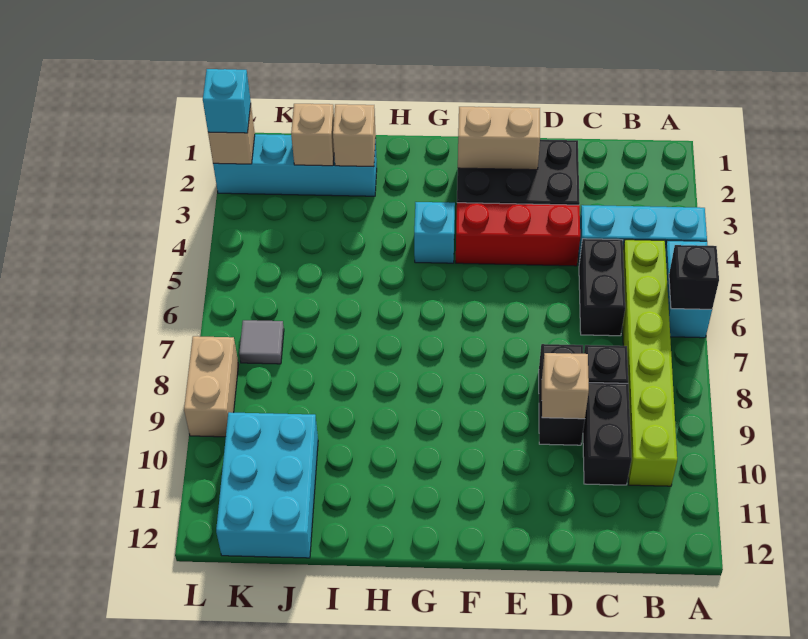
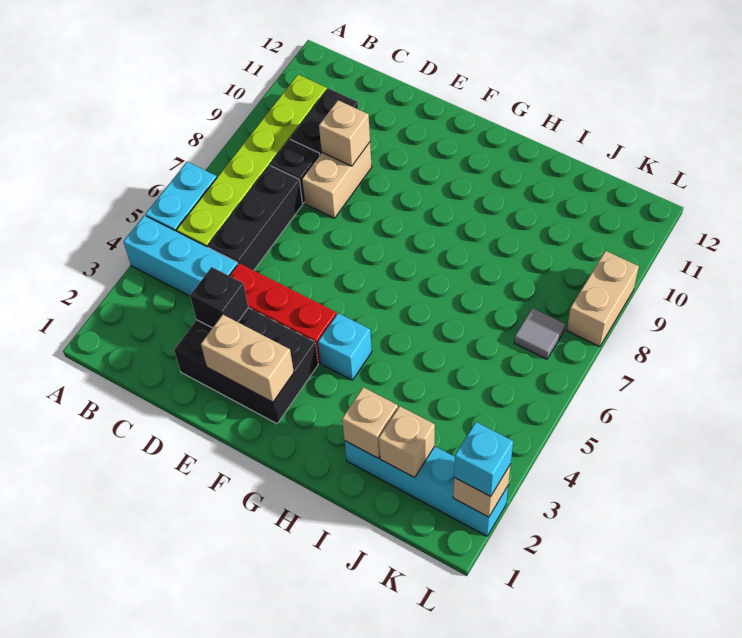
black 1x1 brick [669,245,719,309] -> black 1x1 brick moved to [190,267,248,328]
black 1x2 brick [579,239,625,336] -> black 1x3 brick [208,165,303,270]
black 1x2 brick [539,344,585,445] -> tan 1x2 brick [302,142,372,218]
cyan 2x3 brick [216,412,318,558] -> none

